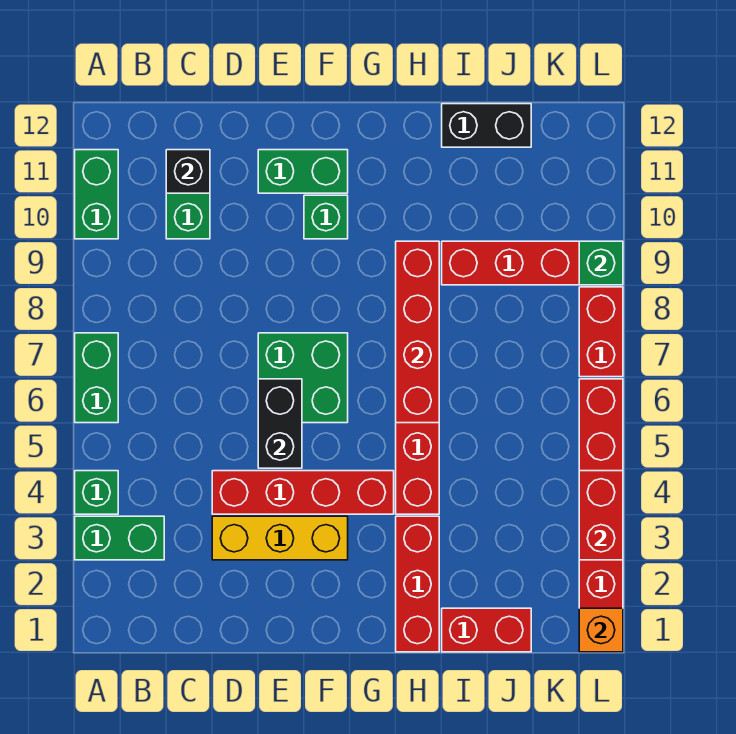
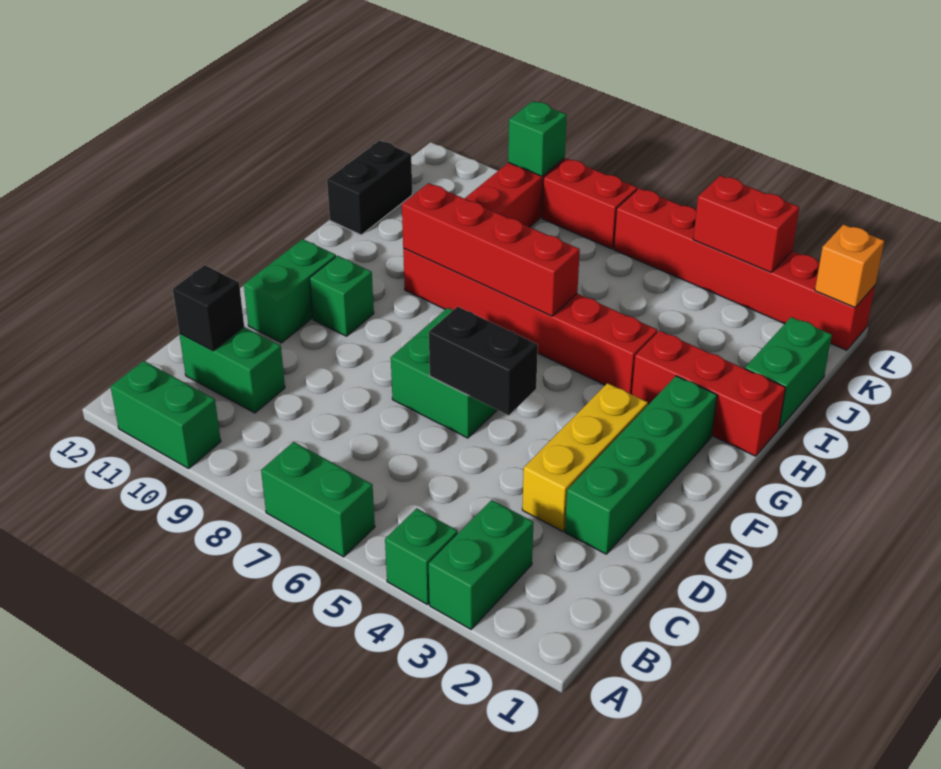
none -> green 1x4 brick [565,376,717,554]
red 1x4 brick [212,471,394,514] -> none
red 1x2 brick [442,608,531,652] -> green 1x2 brick [745,317,832,428]

